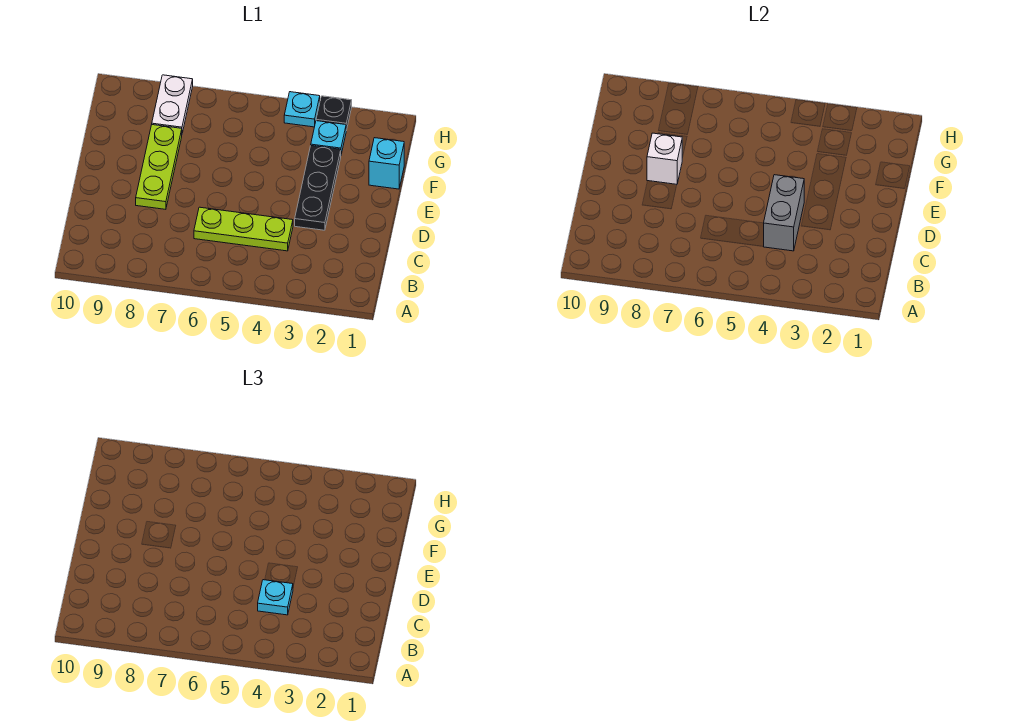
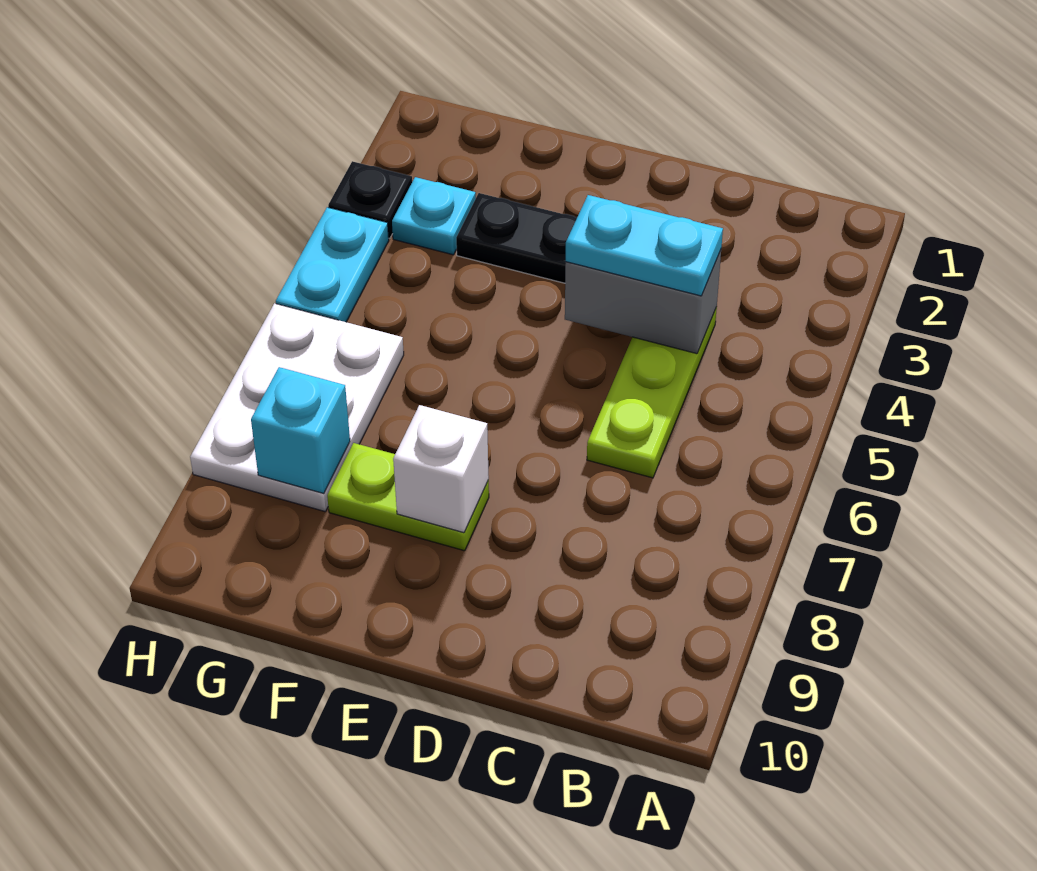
cyan 1x1 plate [258,580,293,615] -> cyan 1x2 plate [566,195,723,296]
lime 1x3 plate [136,125,182,209] -> lime 1x2 plate [327,443,489,551]
cyan 1x1 brick [369,138,404,189] -> cyan 1x1 brick moved to [251,367,350,493]
white 1x2 plate [152,75,193,133] -> white 2x3 plate [190,303,404,512]
cyan 1x1 plate [284,92,320,127] -> cyan 1x2 plate [276,207,389,322]

